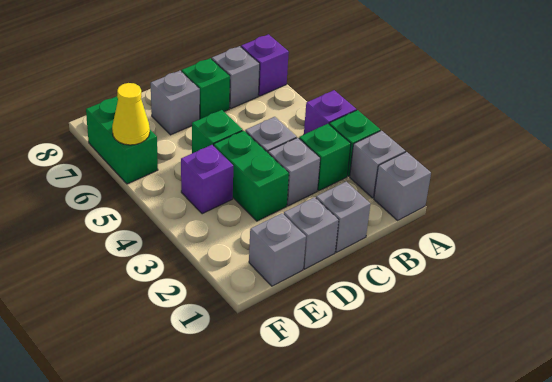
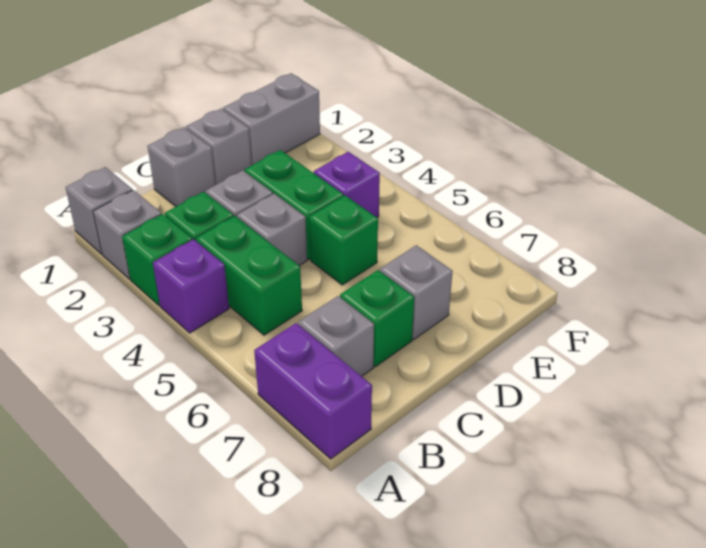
purple 1x1 brick [241,34,289,96] -> purple 1x2 brick [254,323,372,459]
grey 1x1 brick [249,213,306,286] -> grey 1x2 brick [223,73,320,165]
green 1x2 brick [86,96,158,184] -> green 1x2 brick moved to [196,216,302,335]
yellow 1x1 cone [112,83,150,145] -> none

